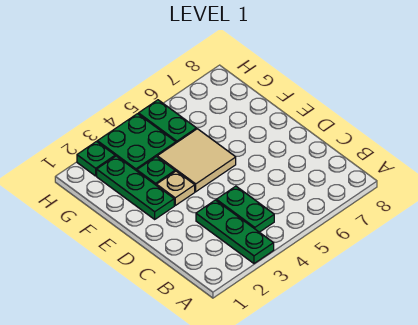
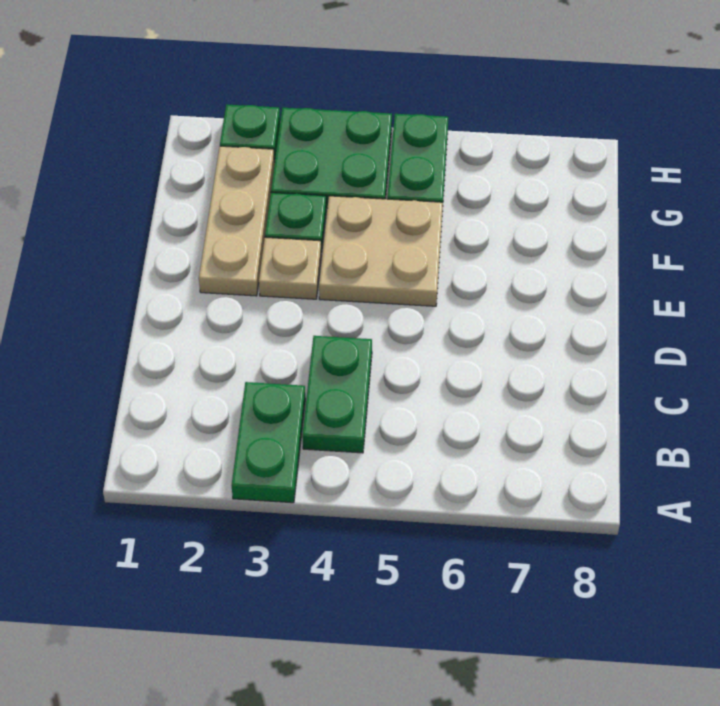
green 1x3 plate [196,200,274,263] -> green 1x2 plate [232,382,305,503]
green 1x3 plate [97,156,174,219] -> tan 1x3 plate [199,146,275,296]
tan 2x2 tile [157,129,236,192] -> tan 2x2 plate [319,196,443,306]

